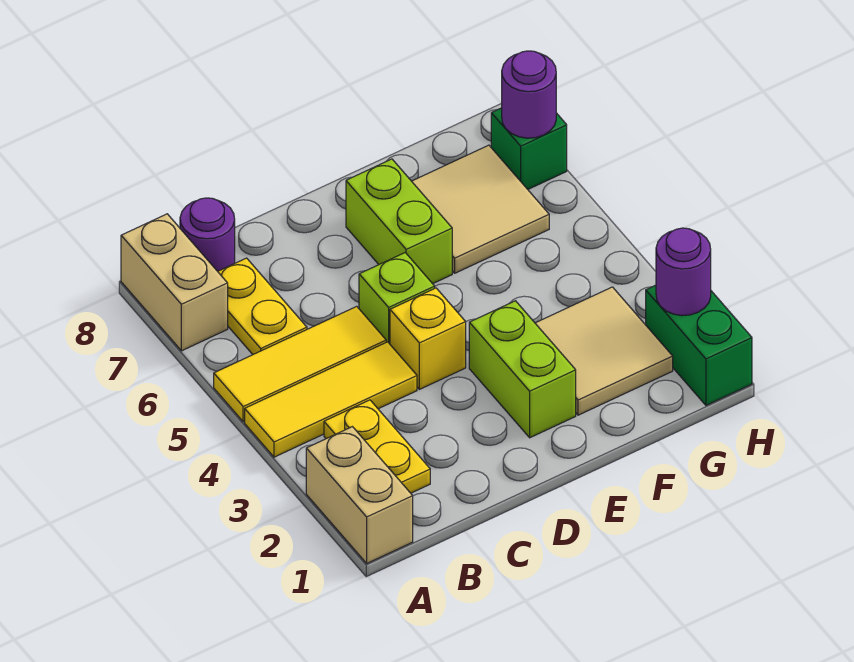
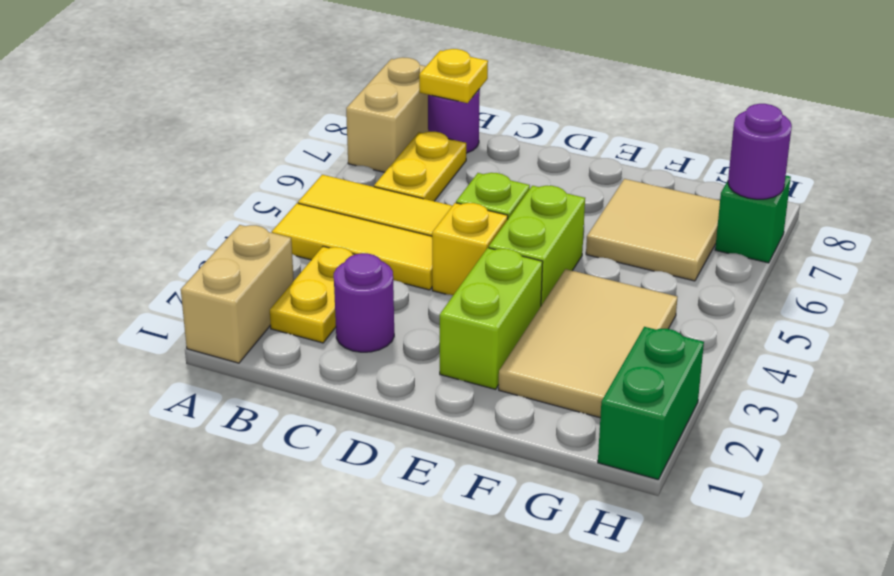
none -> yellow 1x1 plate [419,49,488,103]
lime 1x2 brick [346,159,452,284] -> lime 1x2 brick moved to [489,186,585,306]
tan 2x2 tile [535,287,673,415] -> tan 2x3 tile [499,269,677,418]
purple 1x1 round brick [656,228,711,316] -> purple 1x1 round brick moved to [334,253,394,352]

